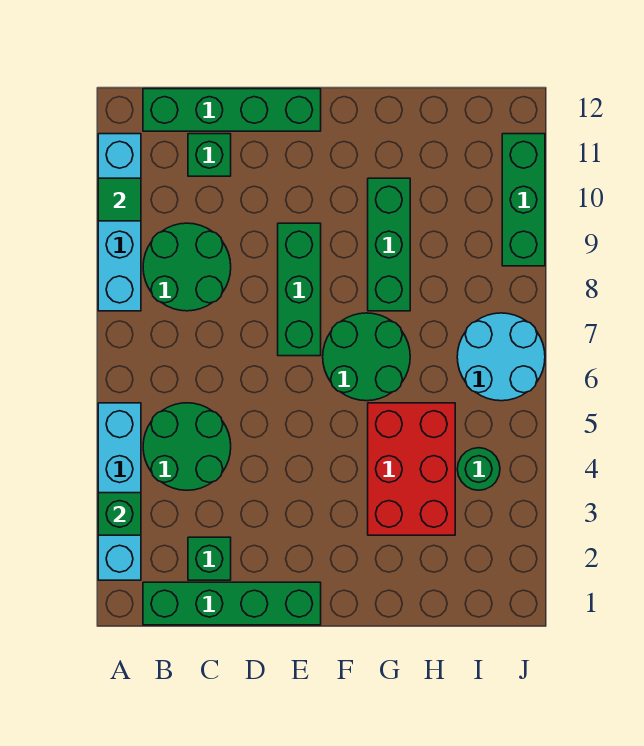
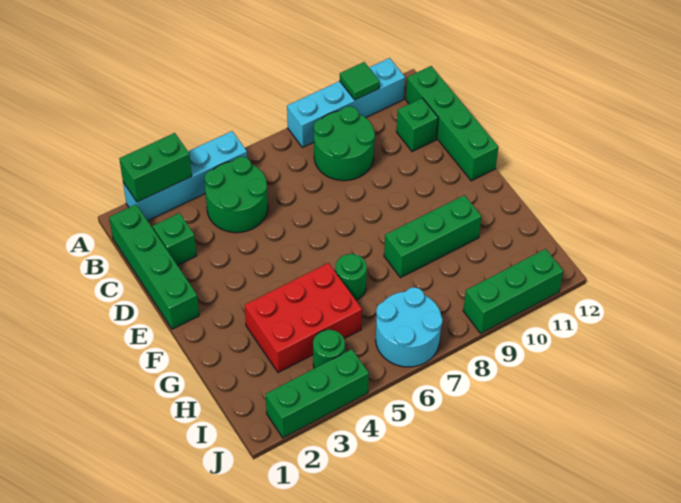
green 1x1 brick [98,493,141,535] -> green 1x2 brick [119,133,192,202]
green 1x3 brick [278,223,321,356] -> green 1x3 brick moved to [266,349,369,438]
green 2x2 round brick [323,313,410,401] -> green 1x1 round brick [336,254,367,300]

